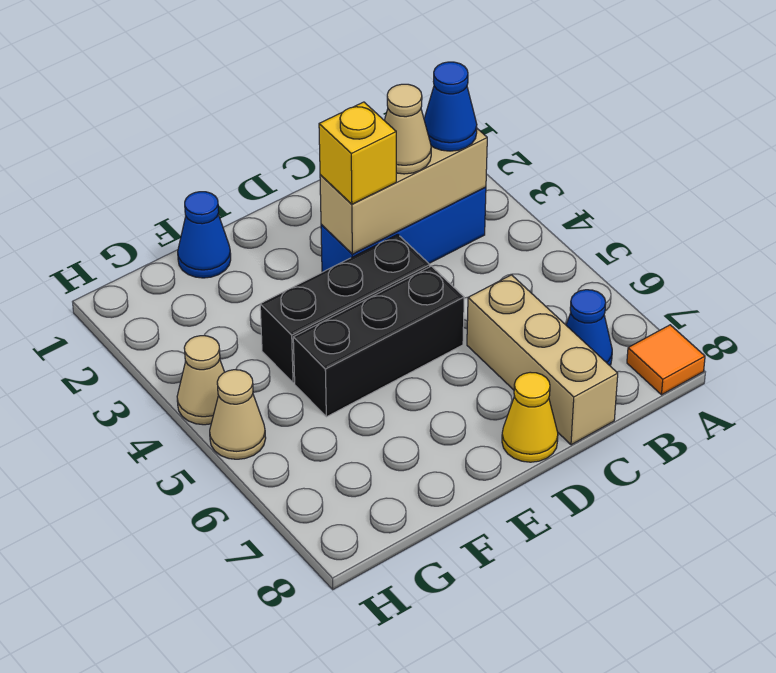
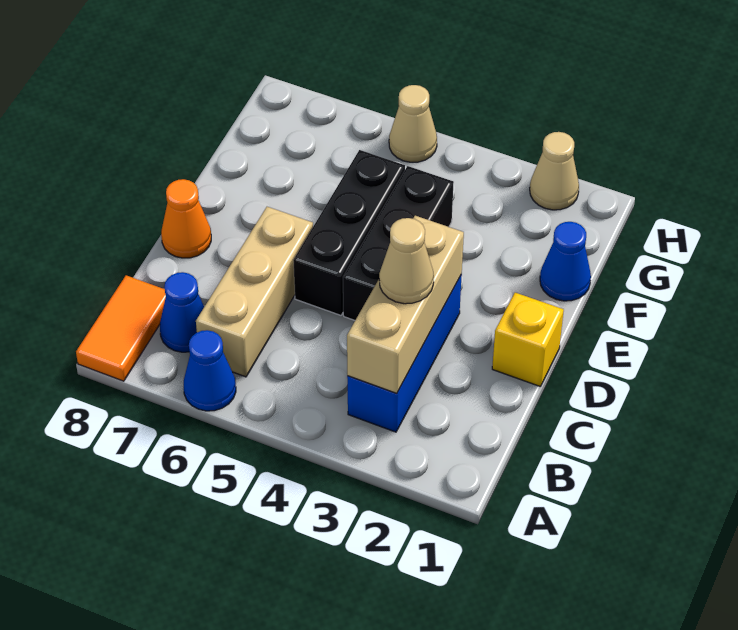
orange 1x1 tile [627,325,705,395] -> orange 1x2 tile [76,275,166,381]
blue 1x1 cone [424,62,477,151] -> blue 1x1 cone moved to [184,330,236,411]
tan 1x3 brick [467,275,618,445] -> tan 1x3 brick turned to [196,207,313,377]
yellow 1x1 brick [319,102,396,204] -> yellow 1x1 brick moved to [492,293,564,386]
yellow 1x1 cone [502,372,558,462] -> orange 1x1 cone [161,179,211,258]
tan 1x1 cone [177,336,225,425] -> tan 1x1 cone moved to [530,132,579,210]

